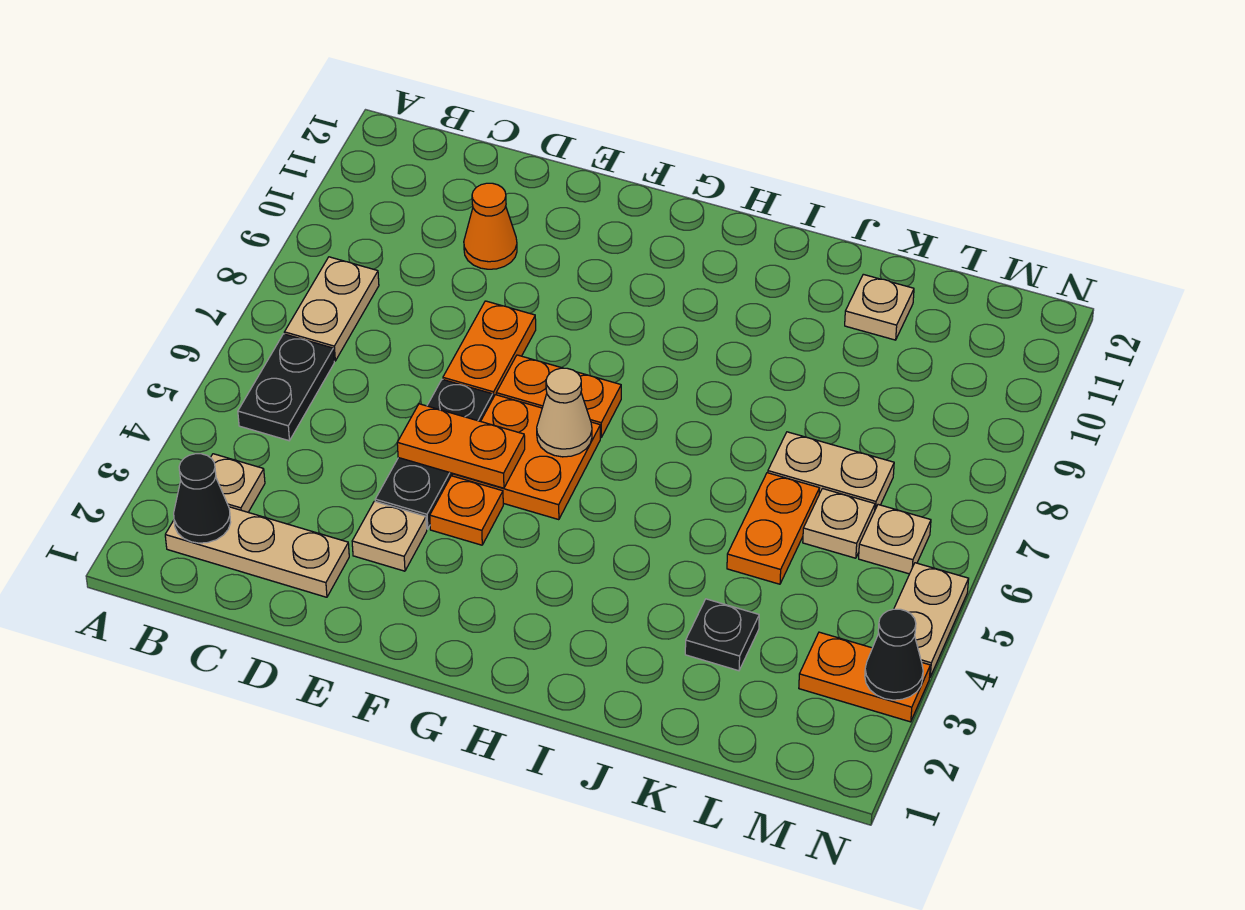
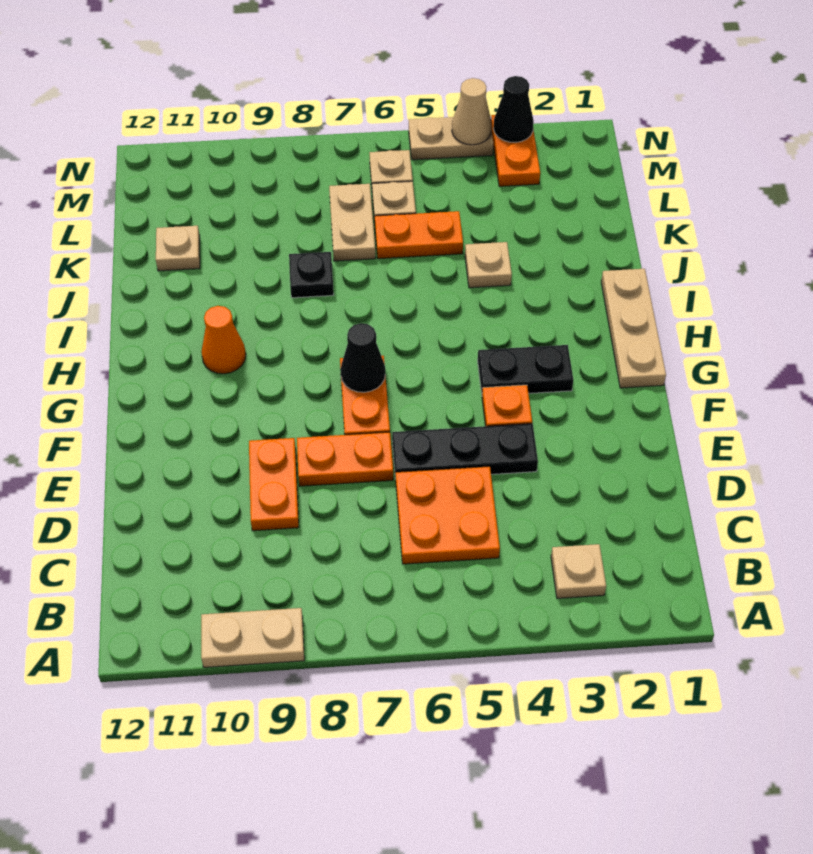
tan 1x3 plate [165,507,349,597] -> tan 1x3 plate moved to [601,269,666,388]
black 1x1 cone [174,454,231,543] -> black 1x1 cone moved to [341,323,385,392]
black 1x2 plate [238,334,334,441] -> black 1x2 plate moved to [478,345,573,393]
tan 1x2 plate [284,257,379,361] -> tan 1x2 plate moved to [201,608,304,667]
orange 1x1 cone [464,183,517,269] -> orange 1x1 cone moved to [201,306,246,374]
tan 1x1 plate [352,501,427,571] -> tan 1x1 plate moved to [465,242,512,288]
orange 1x2 plate [397,404,525,488] -> orange 1x2 plate moved to [249,438,299,531]
orange 2x2 plate [452,395,600,520] -> orange 2x2 plate moved to [396,466,500,564]
tan 1x1 cone [537,368,592,457] -> tan 1x1 cone moved to [452,78,492,145]
black 1x1 plate [685,599,759,671] -> black 1x1 plate moved to [289,252,334,298]

